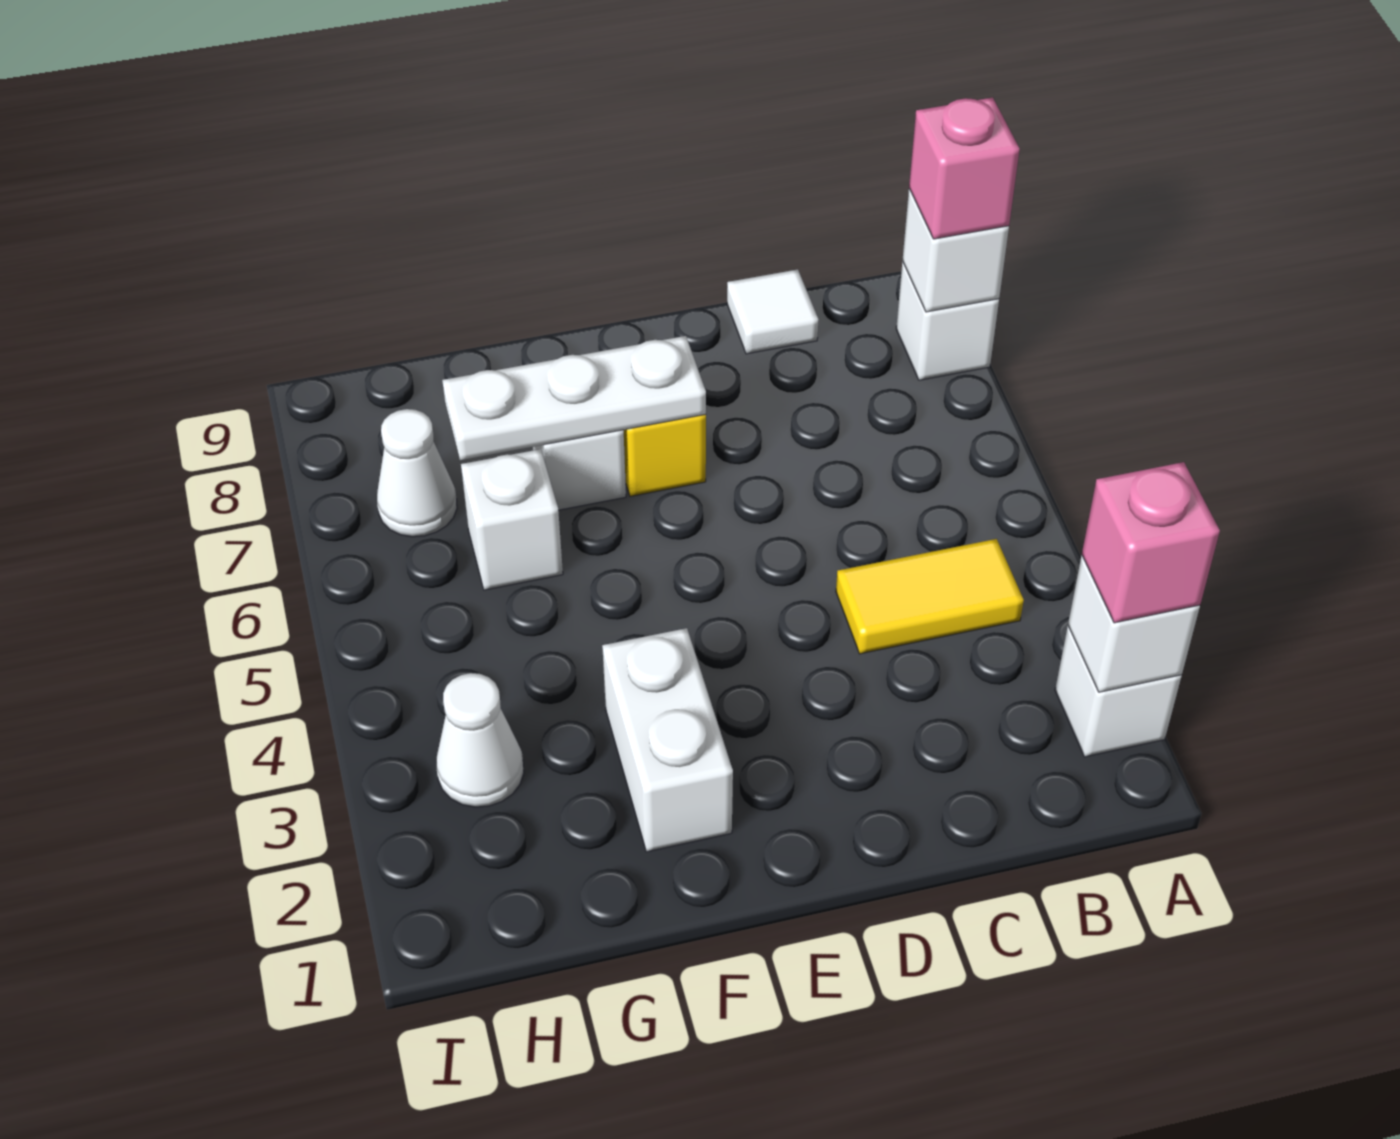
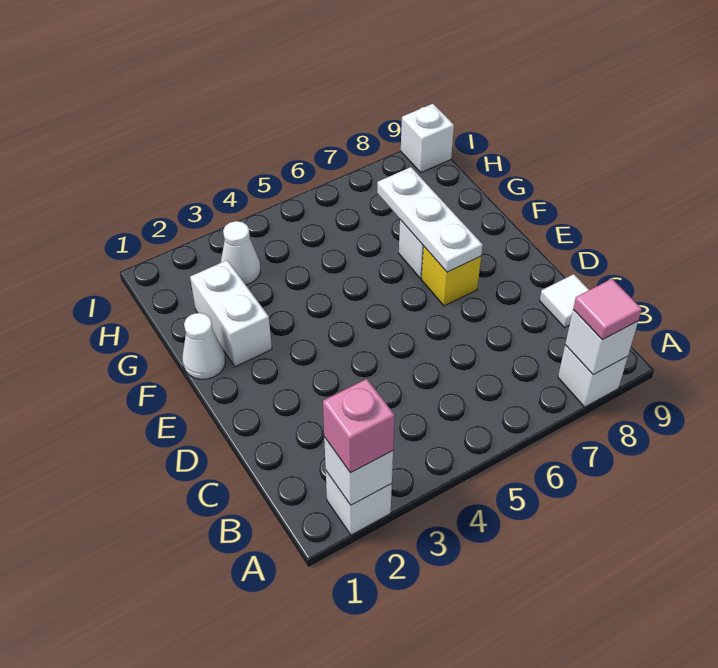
pink 1x1 brick [909,97,1020,239] -> pink 1x1 tile [573,279,642,340]
yellow 1x2 tile [836,539,1024,654] -> none
white 1x2 brick [602,628,733,852] -> white 1x2 brick turned to [190,260,272,367]
white 1x1 brick [461,449,563,590] -> white 1x1 brick moved to [401,104,454,173]
white 1x1 cone [377,409,457,537] -> white 1x1 cone moved to [182,313,225,379]

